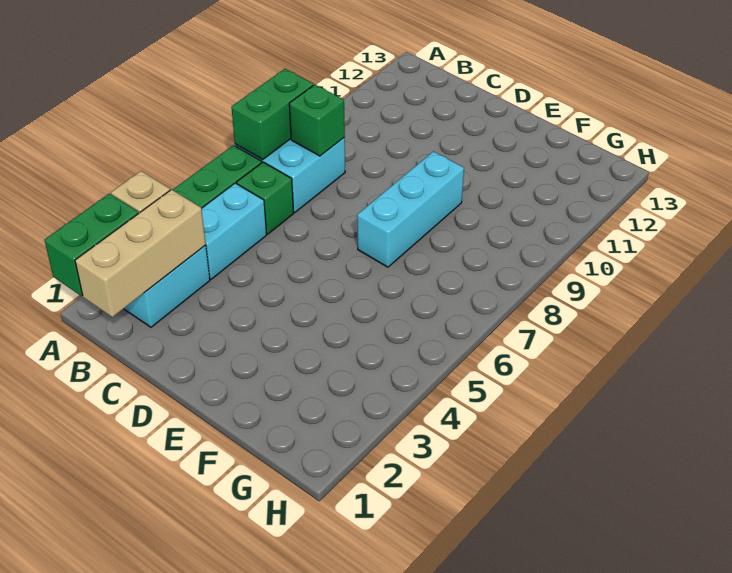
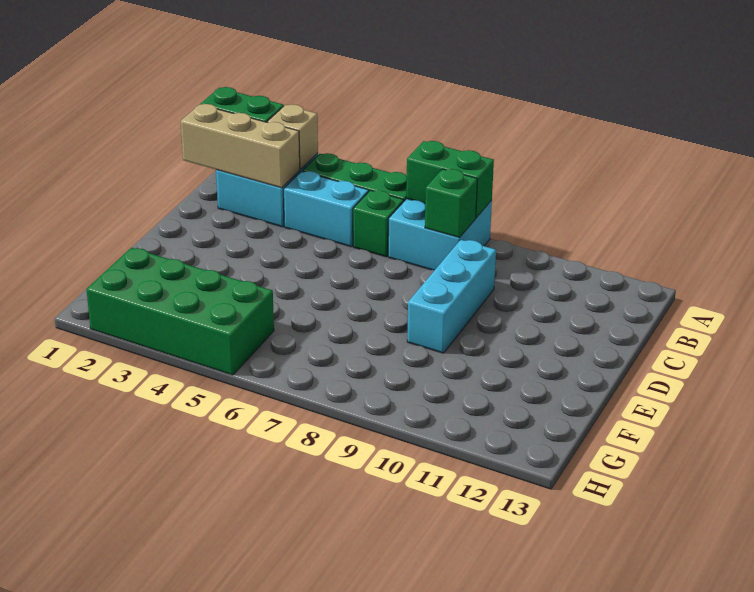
cyan 1x3 brick [357,151,464,267] -> cyan 1x3 brick turned to [407,240,496,353]
none -> green 2x4 brick [86,248,274,375]

